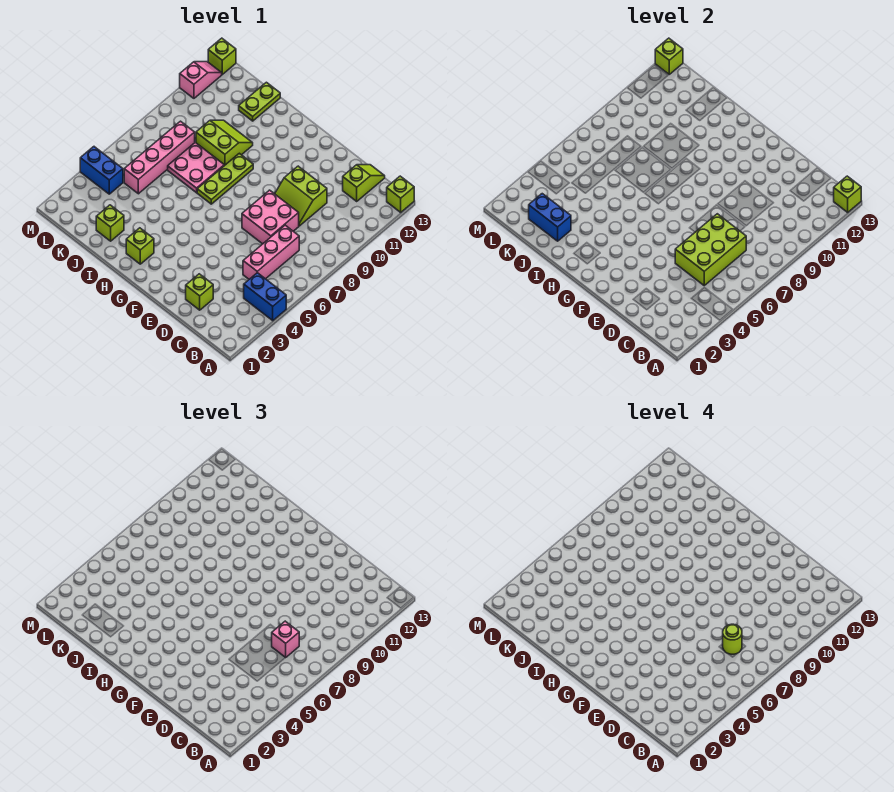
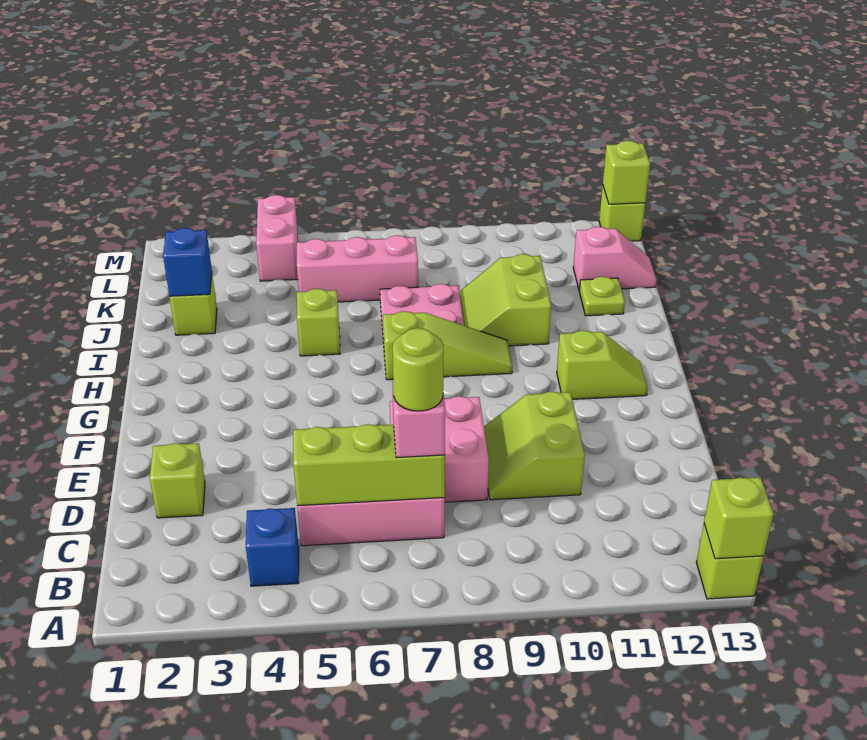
blue 1x2 brick [244,273,286,321] -> blue 1x1 brick [246,508,299,586]
lime 2x3 brick [675,214,746,285] -> lime 1x3 brick [293,424,445,506]
lime 1x2 slope [343,165,385,201] -> lime 1x2 slope moved to [557,330,648,399]
lime 1x1 brick [126,228,154,264] -> lime 1x1 brick moved to [297,289,340,356]
lime 1x3 plate [197,153,253,204] -> lime 1x3 slope [383,311,512,380]
lime 2x2 slope [196,120,253,166] -> lime 2x2 slope turned to [460,254,551,346]
blue 1x2 brick [529,194,571,241] -> blue 1x1 brick [163,228,212,296]
lime 1x2 plate [239,82,280,121] -> lime 1x1 plate [579,276,625,316]
pink 1x4 brick [124,121,195,194] -> pink 1x3 brick [297,235,418,302]
blue 1x2 brick [80,147,123,194] -> pink 1x2 brick [256,195,298,281]
pink 1x2 slope [180,62,222,98] -> pink 1x2 slope moved to [573,227,657,290]

